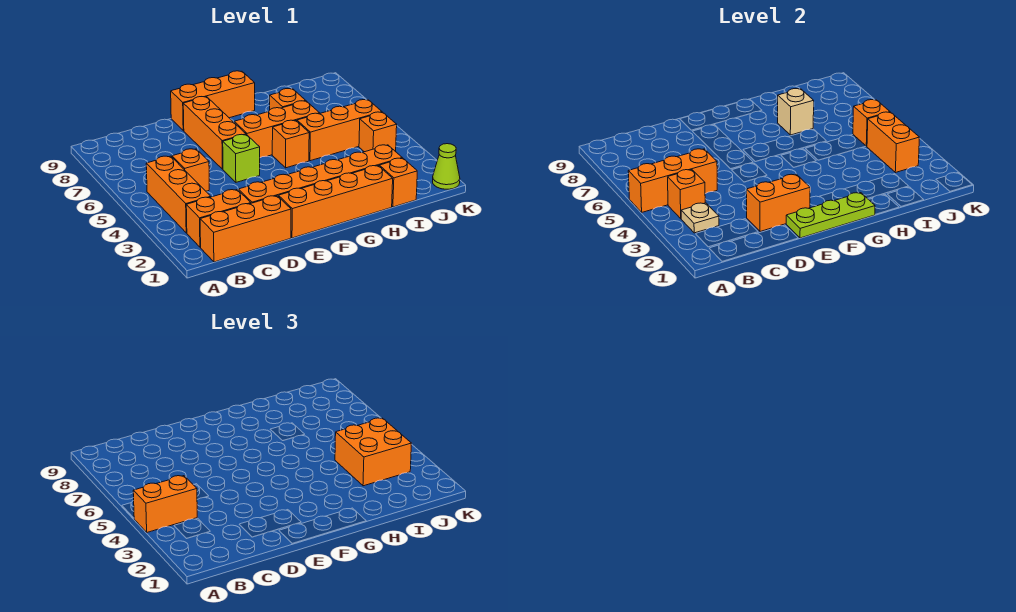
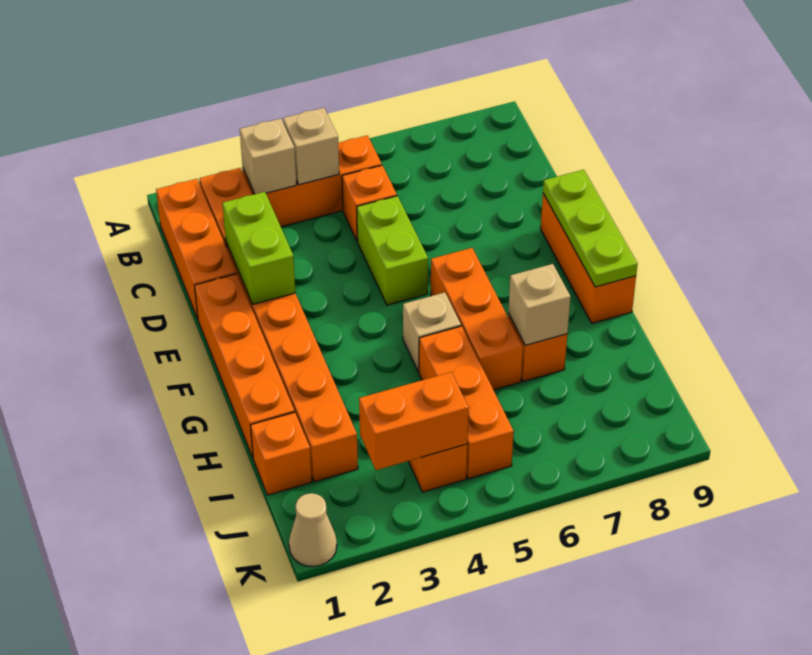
orange 1x2 brick [133,476,197,532] -> none
orange 1x3 brick [628,149,717,212] -> none
tan 1x1 plate [681,203,719,233] -> tan 1x1 brick [240,119,296,194]
orange 1x1 brick [668,170,705,219] -> tan 1x1 brick [283,108,339,185]
orange 1x2 brick [747,174,810,232] -> lime 1x2 brick [222,192,295,304]
lime 1x3 plate [786,193,875,238] -> lime 1x3 plate moved to [543,170,638,287]
lime 1x1 brick [223,134,260,182] -> lime 1x2 brick [357,196,428,305]
orange 1x3 brick [183,97,246,169] -> none
orange 1x1 brick [272,120,309,168] -> tan 1x1 brick [403,292,461,372]
orange 2x2 brick [335,418,412,486] -> none
orange 1x1 brick [853,100,890,146] -> none
lime 1x1 cone [433,144,460,189] -> tan 1x1 cone [289,493,337,566]

